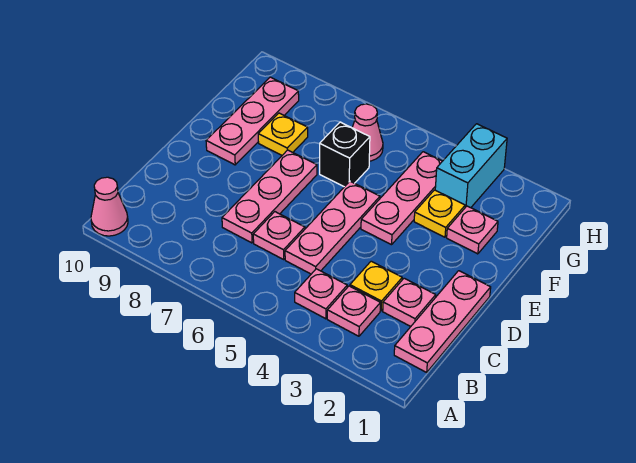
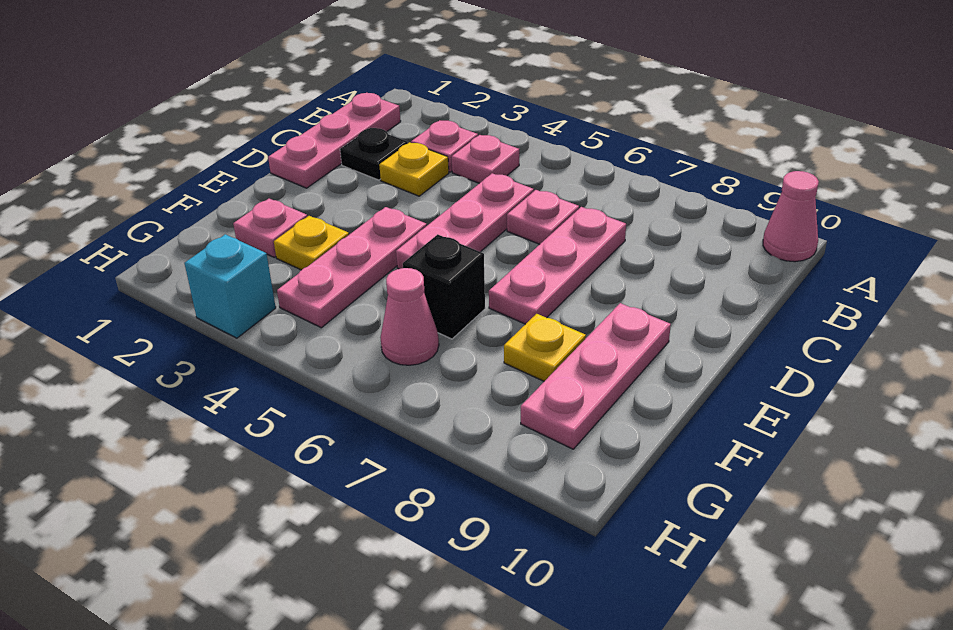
pink 1x1 plate [383,278,436,326] -> black 1x1 plate [340,128,408,180]
cyan 1x2 brick [435,124,507,208] -> cyan 1x1 brick [184,234,276,338]

